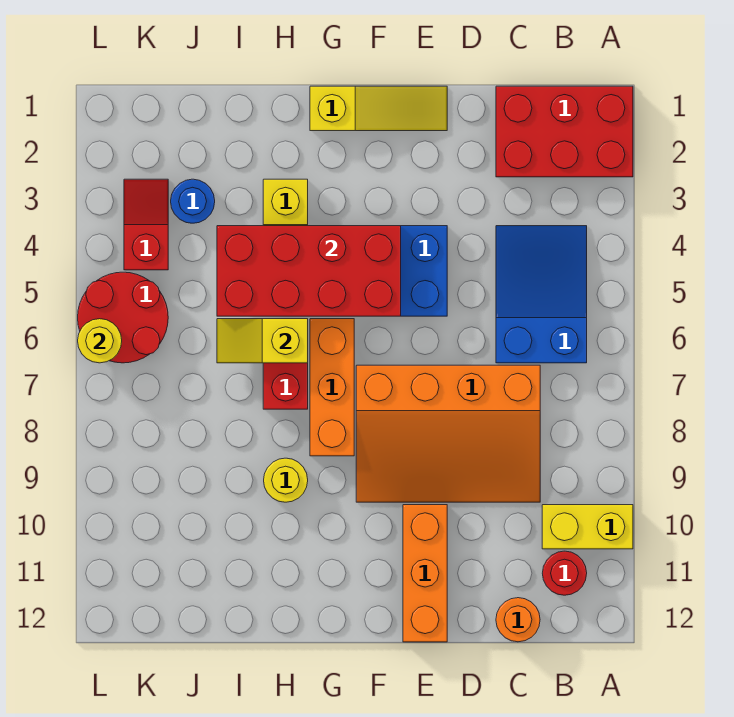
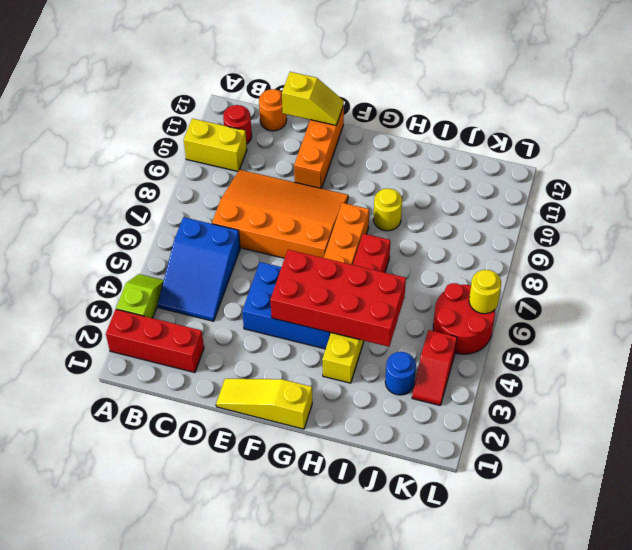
red 2x3 brick [496,86,633,177] -> red 1x3 brick [106,309,204,373]
none -> lime 1x2 slope [116,274,164,318]
yellow 1x2 slope [217,319,308,363] -> yellow 1x2 slope moved to [282,72,344,125]

